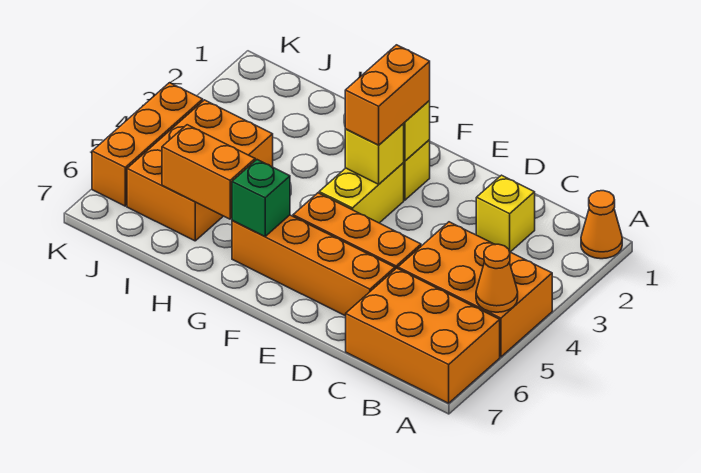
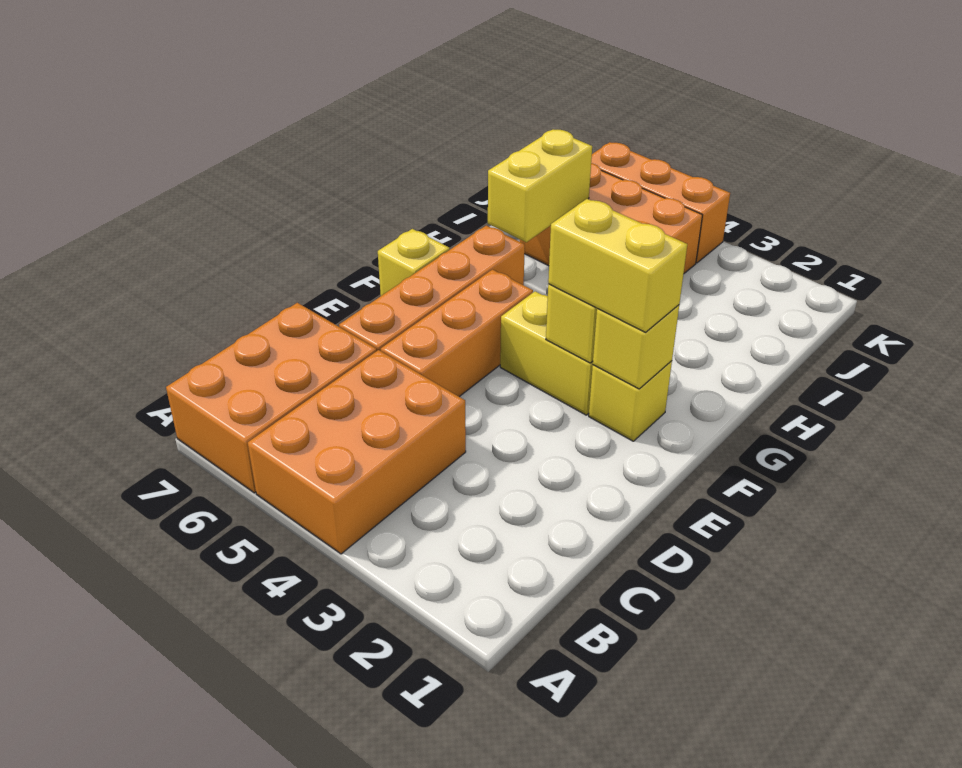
orange 1x1 cone [581,191,622,259] -> none
orange 1x1 cone [476,244,518,312] -> none
yellow 1x1 brick [476,175,535,252] -> yellow 1x1 brick moved to [378,229,450,296]
orange 1x2 brick [345,45,430,145] -> yellow 1x2 brick [548,199,687,332]
green 1x1 brick [232,160,290,237] -> none
orange 1x2 brick [162,125,255,219] -> yellow 1x2 brick [488,130,592,242]

